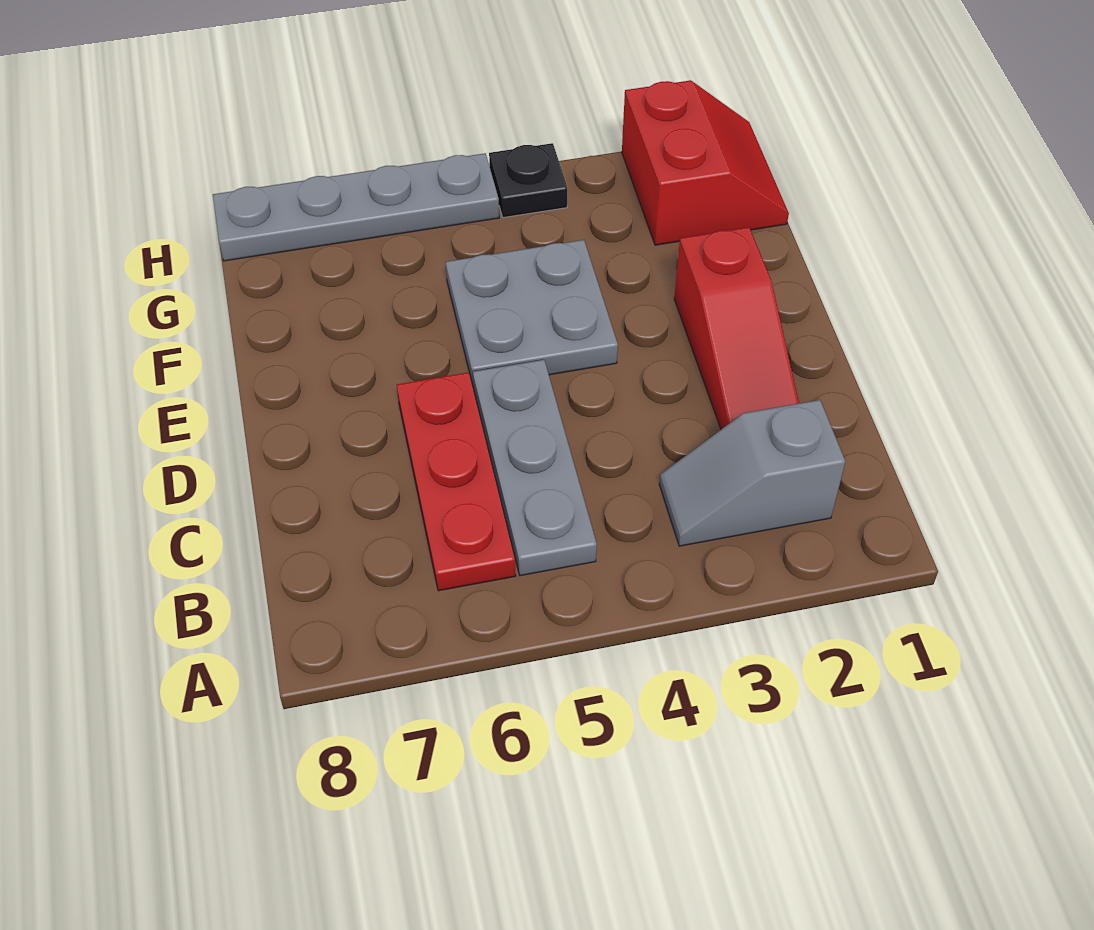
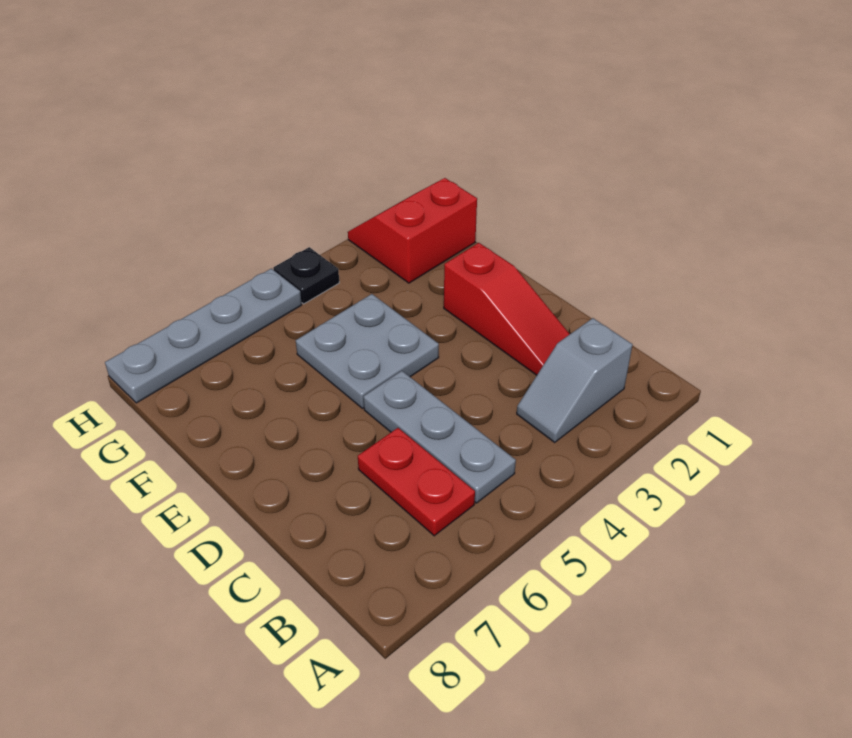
red 1x3 plate [397,372,516,591] -> red 1x2 plate [358,428,475,536]
red 2x2 slope [622,80,789,245] -> red 2x2 slope turned to [348,178,477,283]

